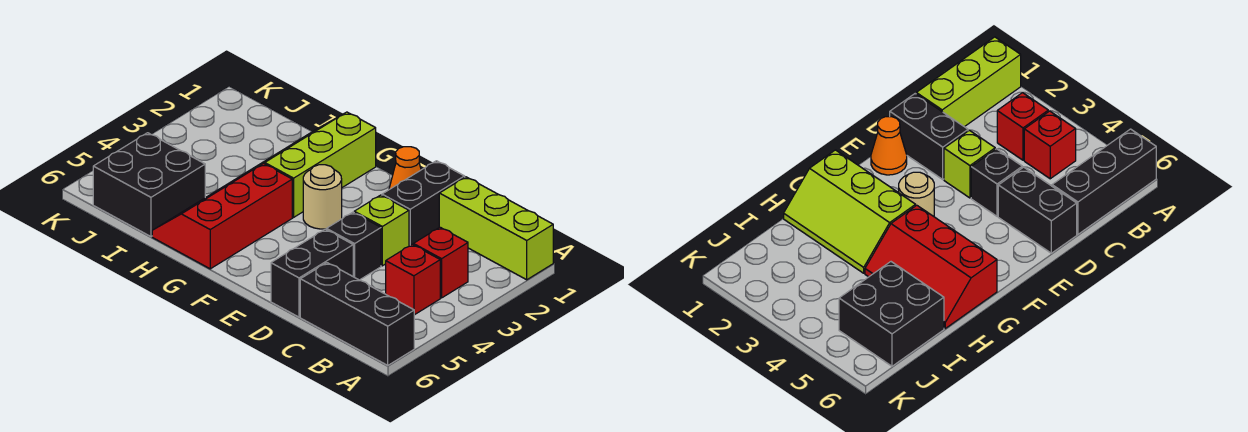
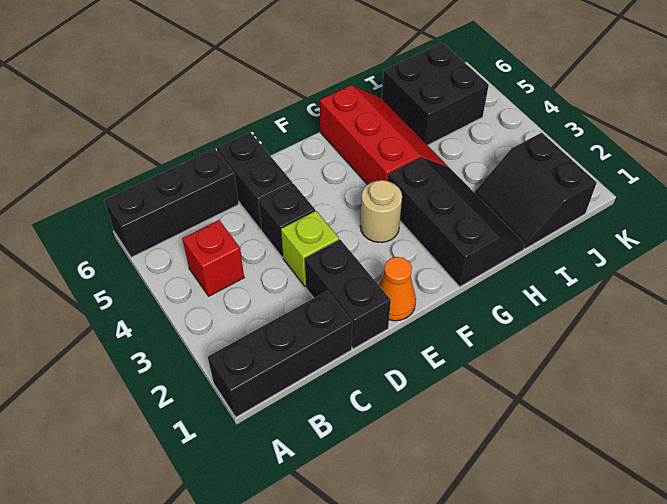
lime 1x3 brick [439,177,553,280] -> black 1x3 brick [208,291,352,417]
red 1x1 brick [413,227,468,298] -> none
lime 2x3 slope [243,112,376,217] -> black 2x3 slope [388,157,525,287]
none -> black 2x2 slope [475,133,597,249]

